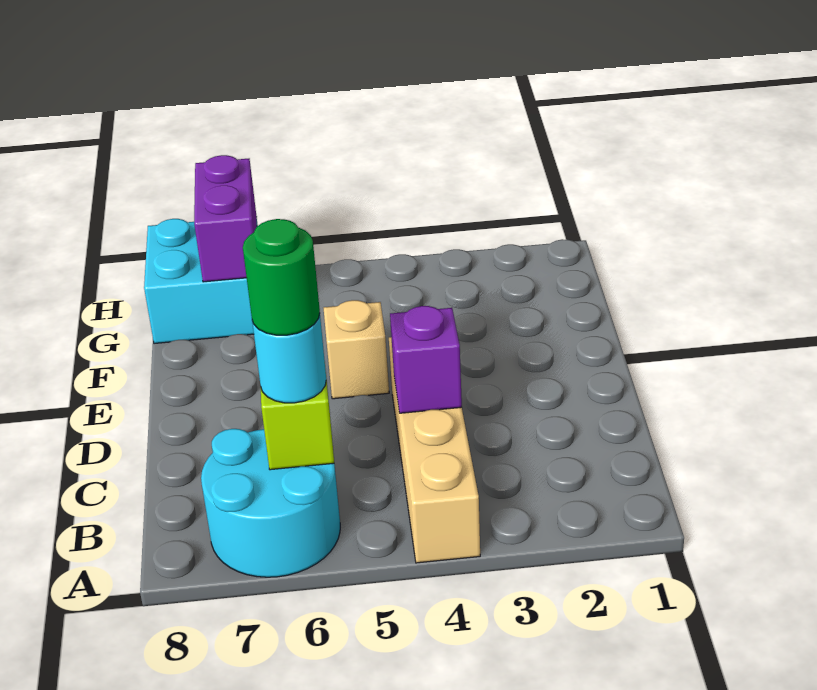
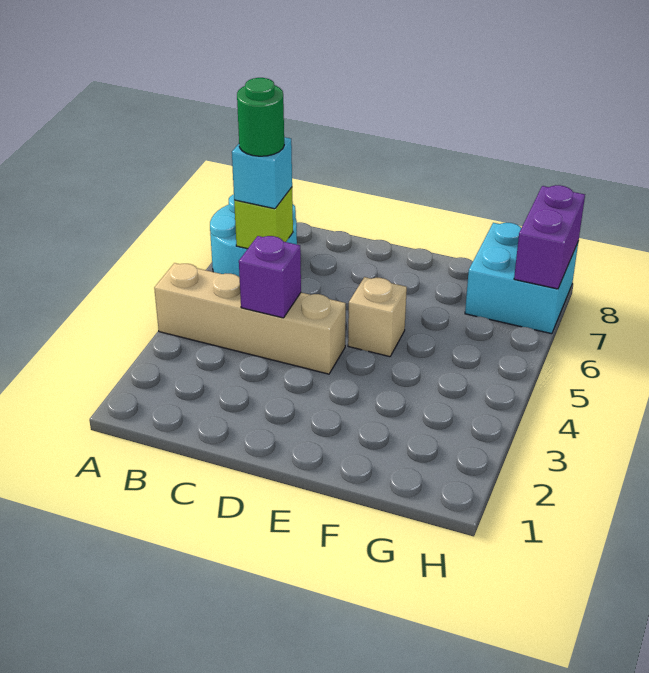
cyan 1x1 round brick [252,314,326,403] -> cyan 1x1 brick [232,137,292,209]
purple 1x2 brick [194,155,257,282] -> purple 1x2 brick turned to [514,185,585,289]

